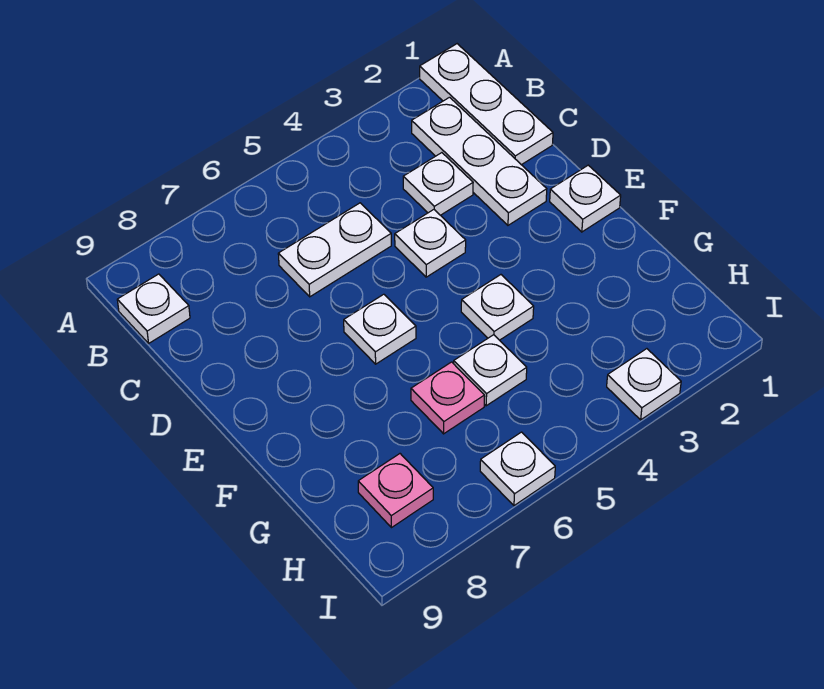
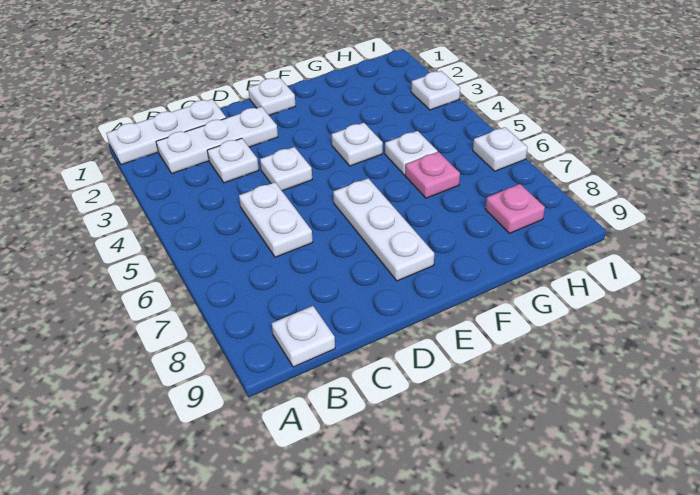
white 1x1 plate [344,294,416,364] -> white 1x3 plate [333,178,434,281]

